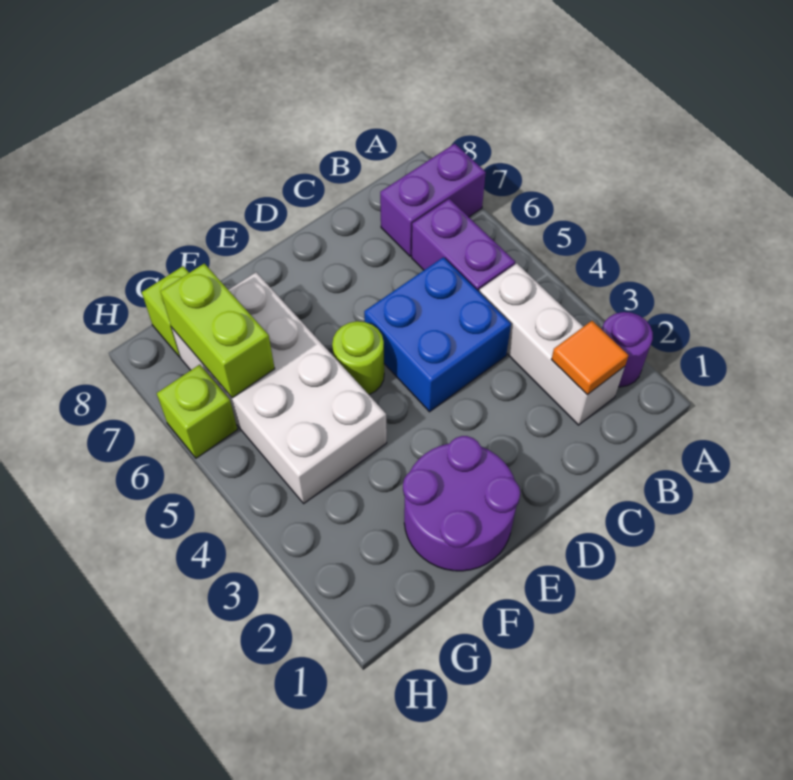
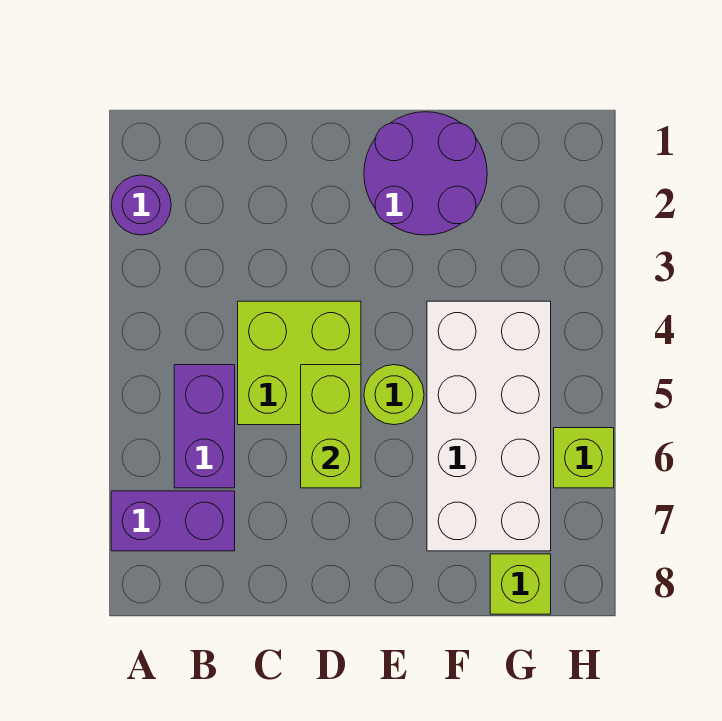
white 1x3 brick [479,263,625,425] -> none
orange 1x1 tile [551,321,629,394] -> none
blue 2x2 brick [364,257,511,412] -> lime 2x2 brick [238,301,361,425]
lime 1x2 brick [160,263,275,398] -> lime 1x2 brick moved to [301,365,361,488]

